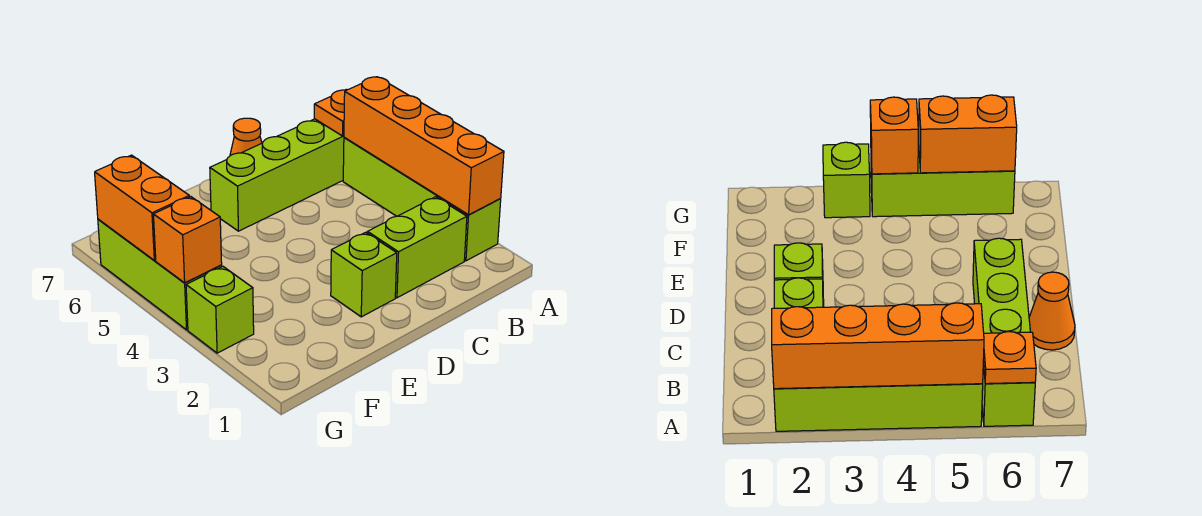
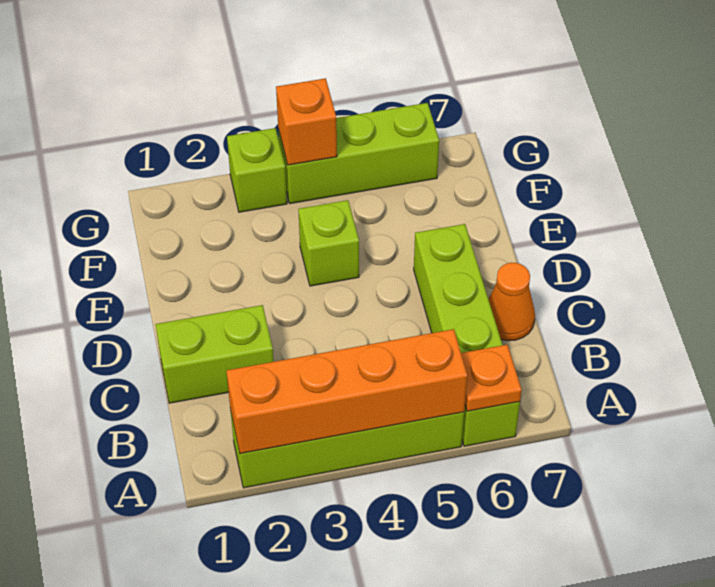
lime 1x2 brick [367,197,467,298] -> lime 1x2 brick turned to [156,305,274,403]
lime 1x1 brick [331,232,397,317] -> lime 1x1 brick moved to [298,200,359,286]
orange 1x2 brick [95,155,189,260] -> none

